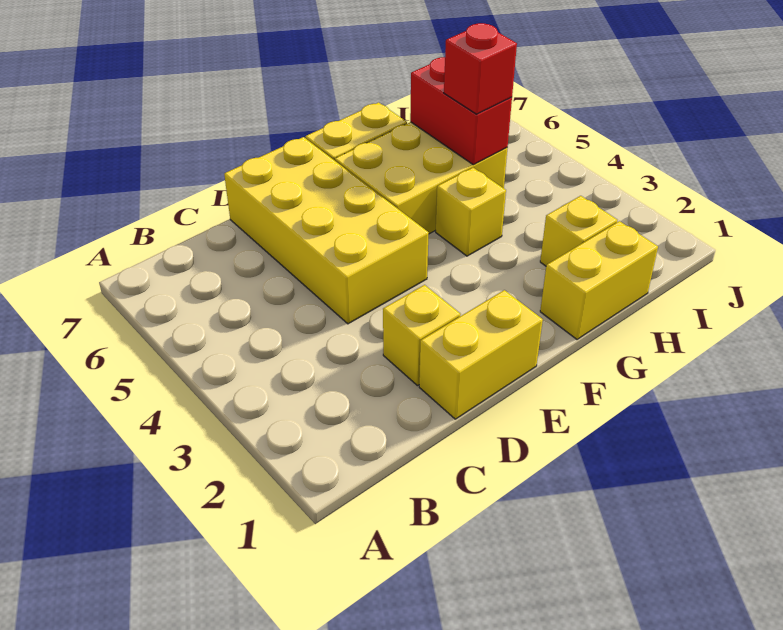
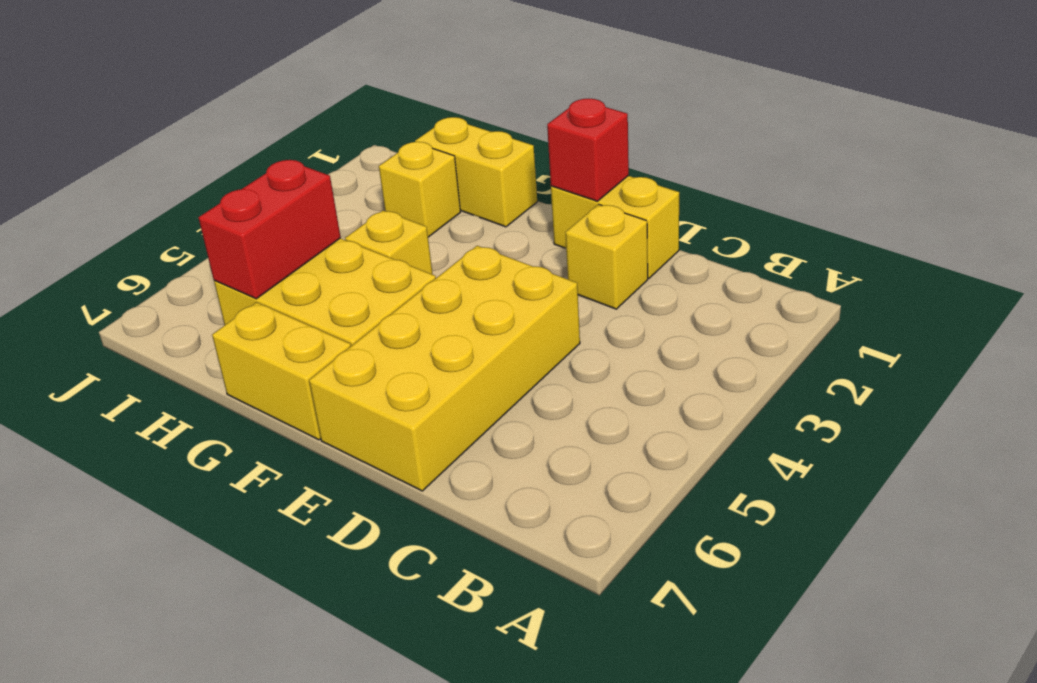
red 1x1 brick [444,23,517,114] -> red 1x1 brick moved to [547,99,629,201]

